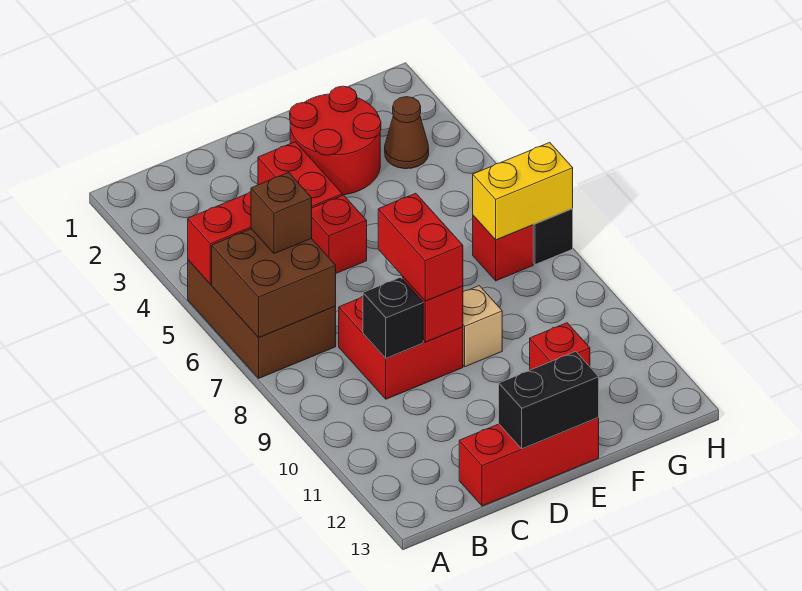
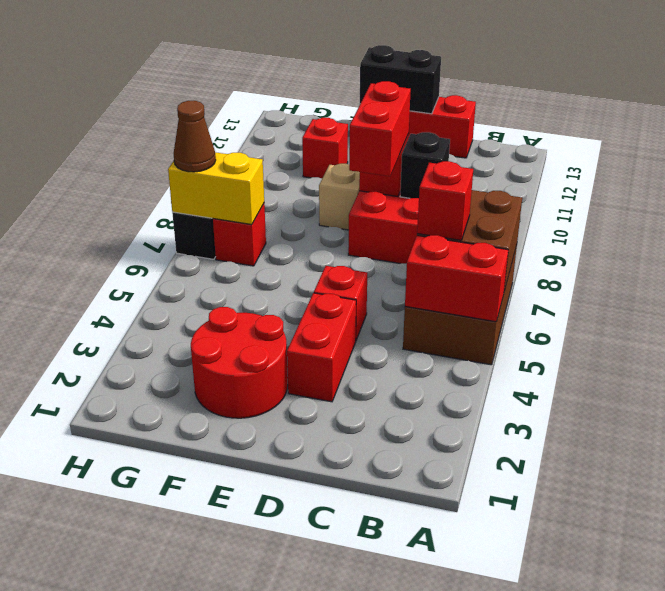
brown 1x1 brick [251,173,312,254] -> red 1x1 brick [417,161,473,240]
brown 1x1 cone [385,97,429,169] -> brown 1x1 cone moved to [174,101,216,172]

